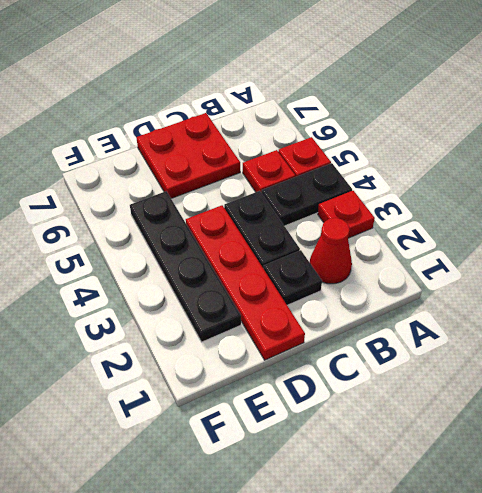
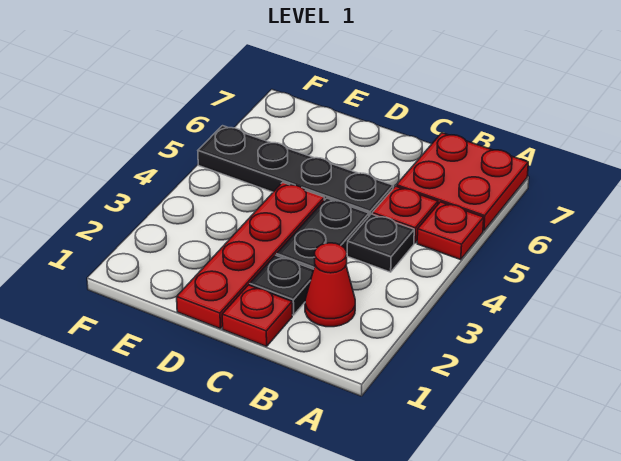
red 1x1 plate [318,191,375,238] -> red 1x1 plate moved to [222,285,292,346]
black 1x2 plate [262,163,352,226] -> black 1x1 plate [347,214,414,272]
red 2x2 plate [136,113,240,198] -> red 2x2 plate moved to [396,133,528,231]
black 1x4 plate [130,191,241,342] -> black 1x4 plate turned to [198,126,393,216]

